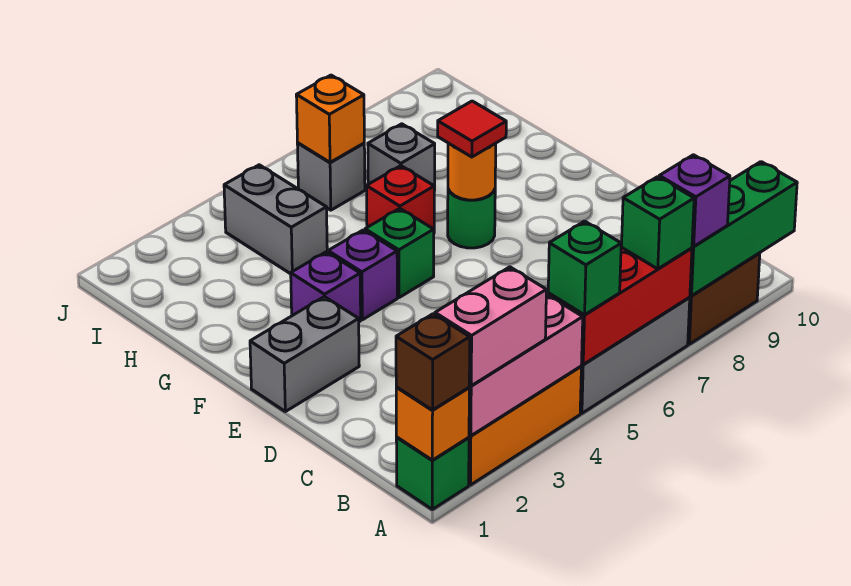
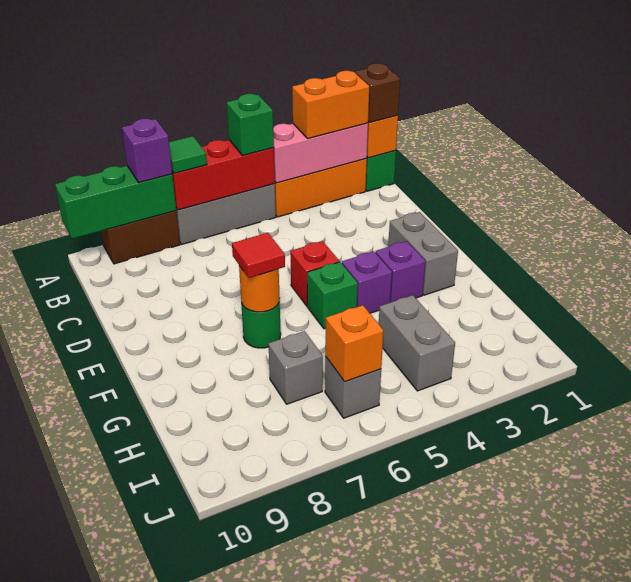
pink 1x2 brick [435,267,546,386] -> orange 1x2 brick [292,71,369,139]
green 1x1 brick [622,177,694,269] -> green 1x1 tile [169,136,207,173]
grey 1x2 brick [250,297,359,412] -> grey 1x2 brick turned to [388,212,458,295]
red 1x1 brick [366,166,434,229] -> red 1x1 brick moved to [290,241,339,306]

